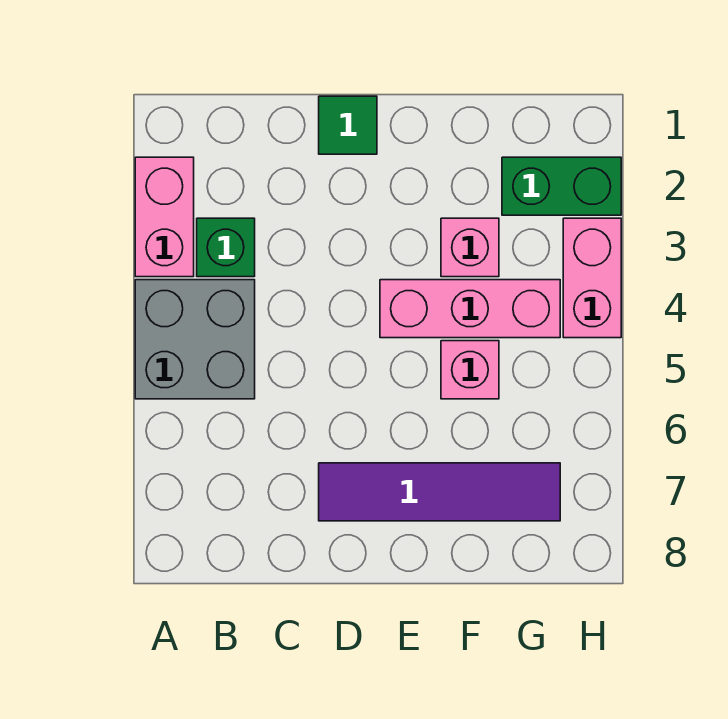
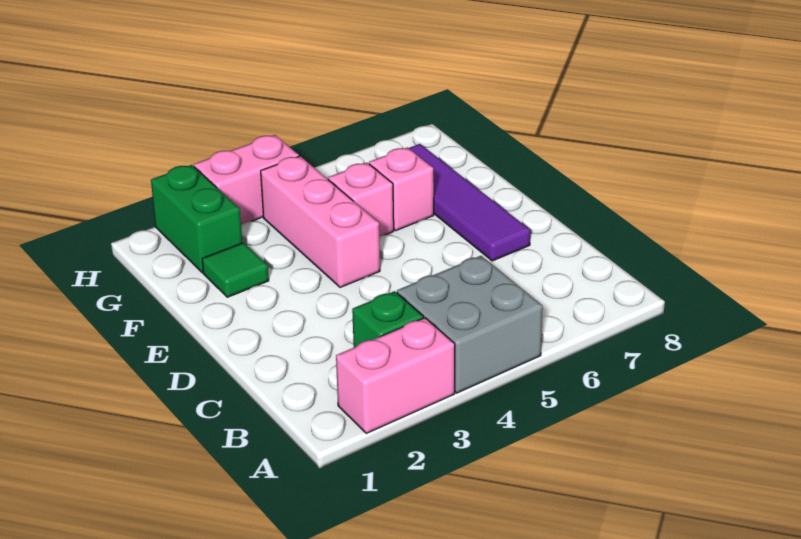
green 1x1 tile [319,96,377,154] -> green 1x1 tile moved to [202,243,269,297]
pink 1x1 brick [441,218,499,277] -> pink 1x1 brick moved to [369,147,434,230]

